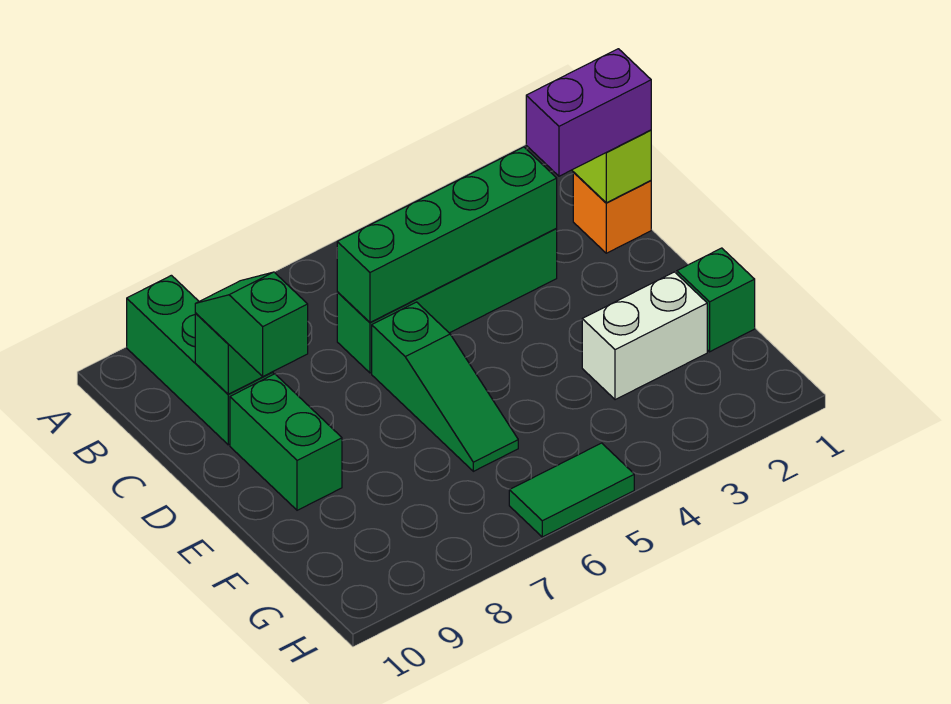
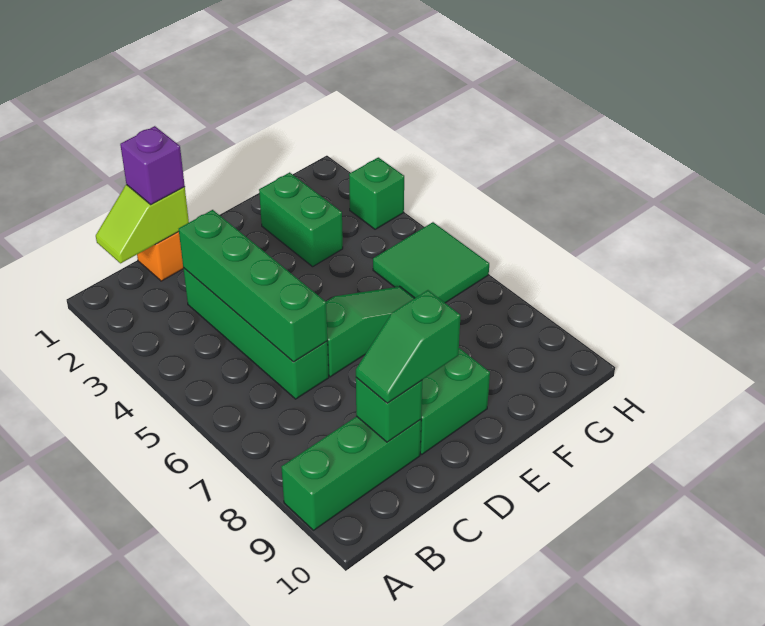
purple 1x2 brick [526,49,651,176] -> purple 1x1 brick [120,126,185,205]
green 1x1 brick [677,248,755,352] -> green 1x1 brick moved to [349,157,404,229]
white 1x2 brick [582,272,707,400] -> green 1x2 brick [259,172,343,267]
green 1x2 tile [509,443,634,537] -> green 2x2 tile [373,222,489,303]

